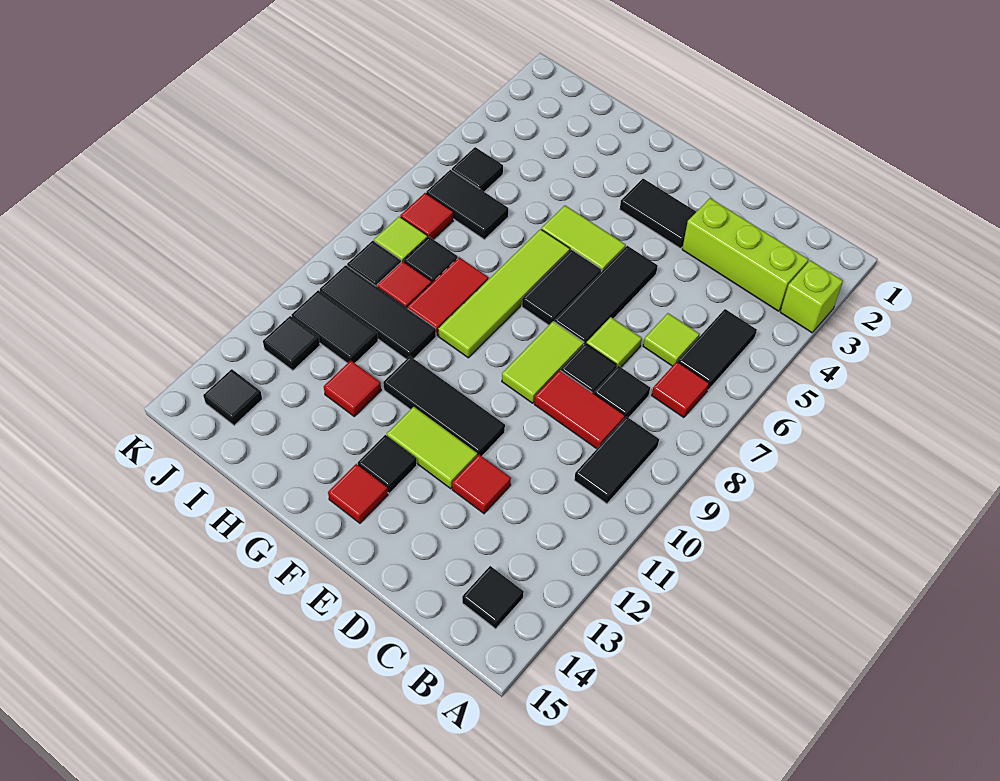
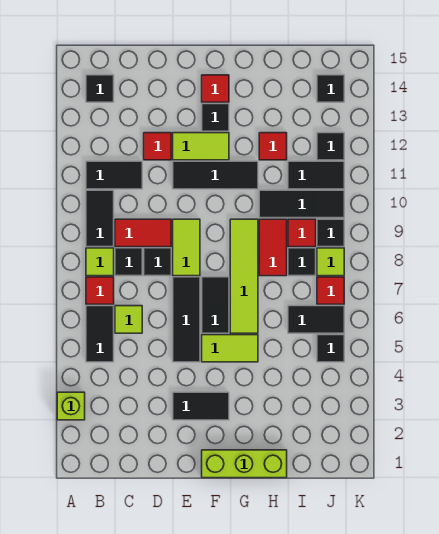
lime 1x3 brick [682,198,808,311] -> lime 1x3 brick moved to [202,450,287,478]
none -> black 1x2 tile [86,161,142,189]
lime 1x1 tile [586,317,642,368] -> lime 1x1 tile moved to [86,248,114,276]

